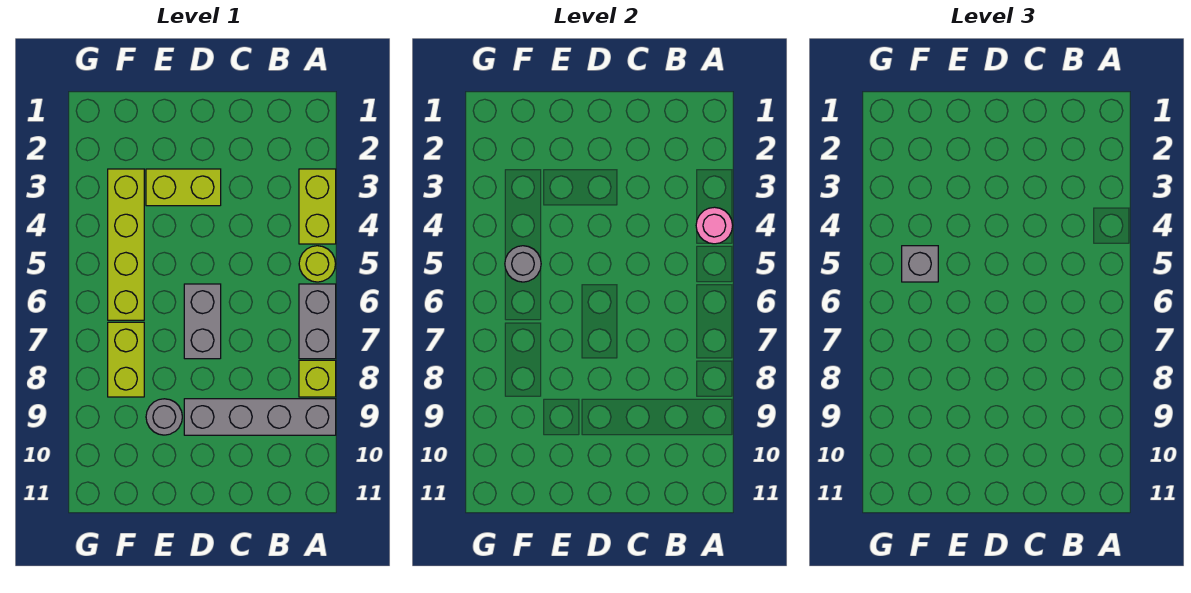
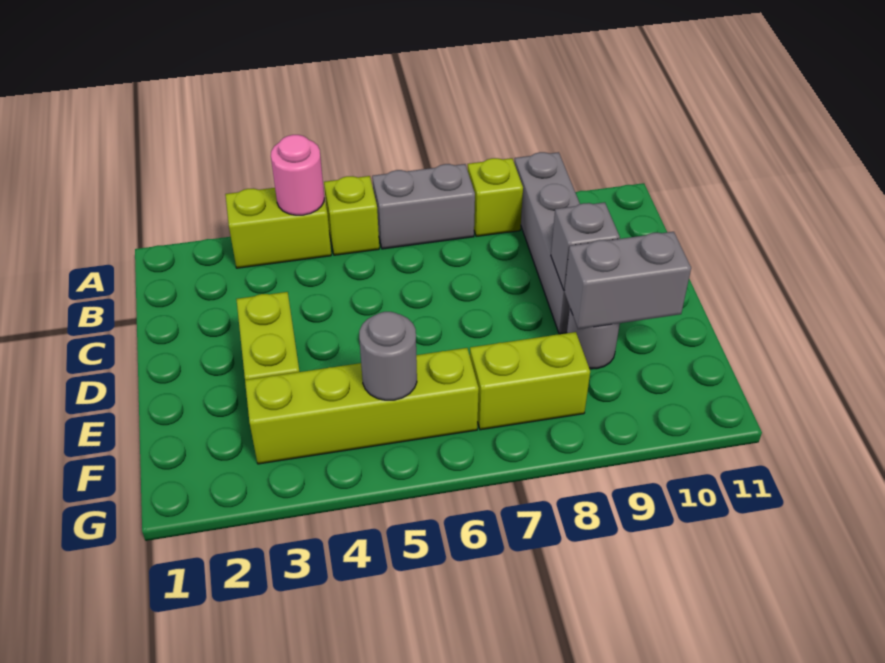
lime 1x1 round brick [299,246,336,282] -> lime 1x1 brick [324,176,379,255]
grey 1x2 brick [184,284,221,359] -> grey 1x2 brick moved to [564,232,691,329]
grey 1x1 brick [902,246,938,282] -> grey 1x1 brick moved to [551,202,620,290]

